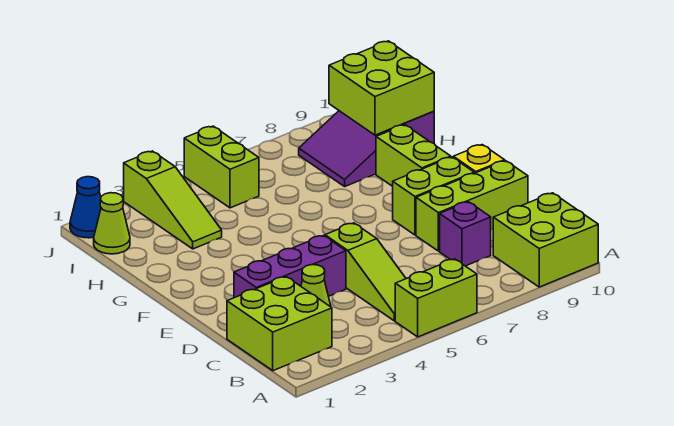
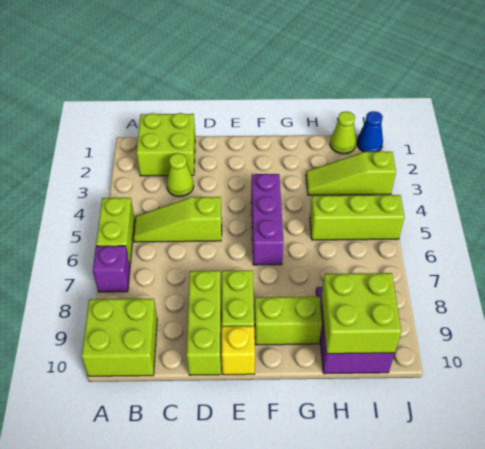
purple 1x1 brick [440,202,491,266] -> purple 1x1 brick moved to [93,246,130,292]
purple 1x3 brick [234,236,346,298] -> purple 1x3 brick moved to [251,174,283,265]
lime 1x2 brick [184,126,259,208] -> lime 1x3 brick [310,195,404,240]

